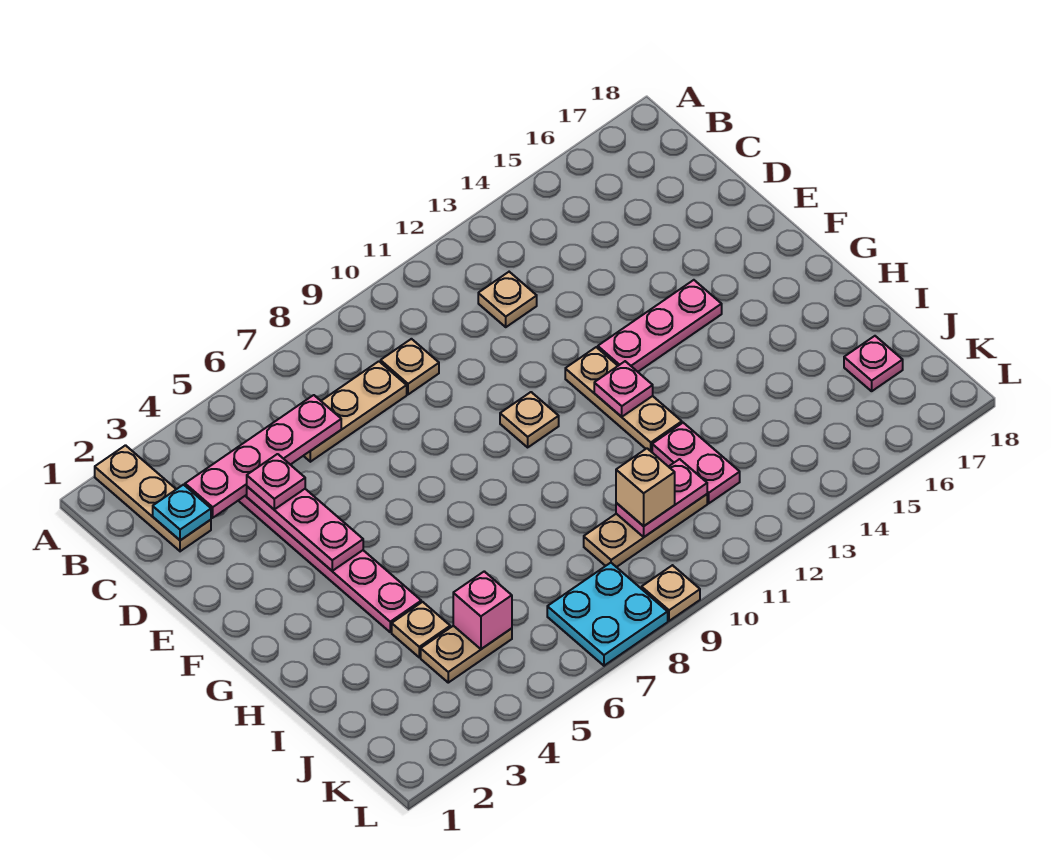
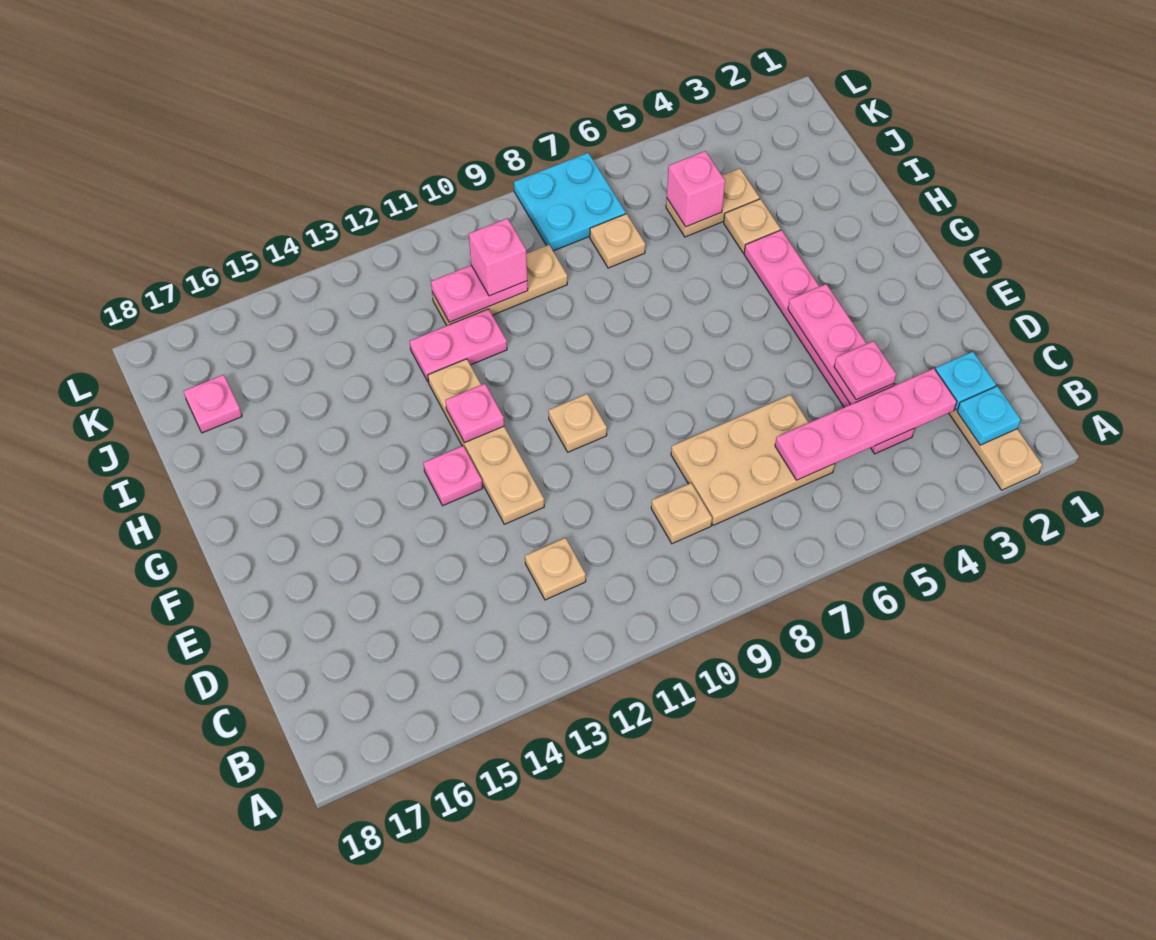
none -> cyan 1x1 plate [957,386,1021,445]
tan 1x3 plate [304,361,407,462] -> tan 2x3 plate [671,395,835,525]
tan 1x3 plate [565,347,682,452] -> tan 1x4 plate [428,359,544,524]
pink 1x3 plate [598,280,722,372] -> pink 1x1 plate [423,446,483,506]
pink 1x2 plate [652,423,740,503] -> pink 1x2 plate turned to [410,309,507,382]
tan 1x1 brick [616,449,675,526] -> pink 1x1 brick [469,218,527,296]
tan 1x1 plate [642,565,700,621] -> tan 1x1 plate moved to [590,214,645,268]

